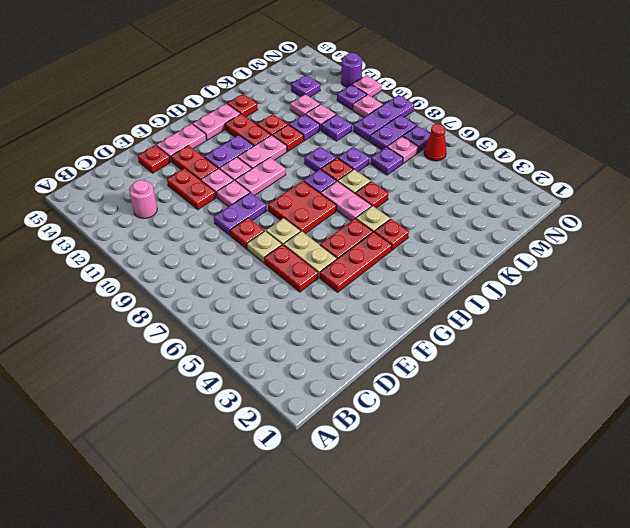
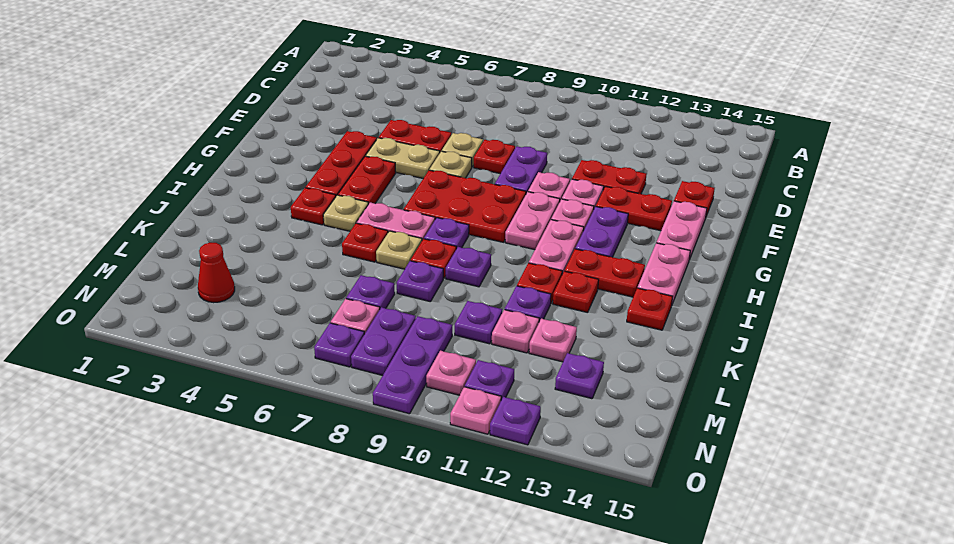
pink 1x1 round brick [129,180,157,218] -> none
red 2x2 plate [268,181,336,234] -> red 2x3 plate [404,170,526,242]
red 1x1 cone [424,124,446,161] -> red 1x1 cone moved to [198,243,235,303]
purple 1x1 round brick [341,53,362,87] -> purple 1x1 plate [490,397,541,445]

